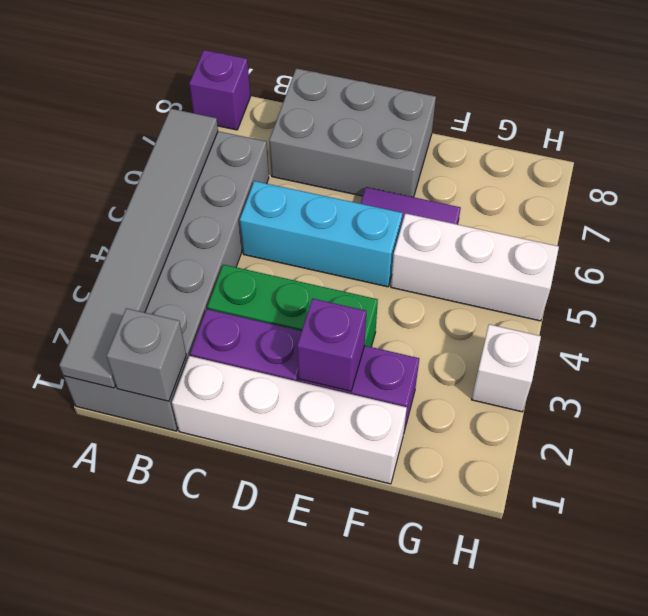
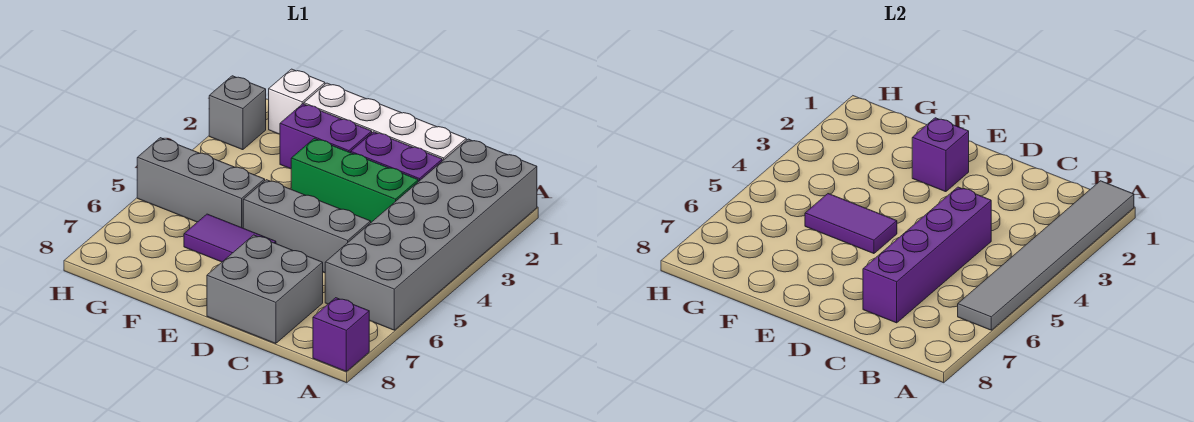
grey 1x1 brick [107,308,186,401] -> grey 1x1 brick moved to [209,76,266,150]
none -> purple 1x4 brick [863,187,991,323]
cyan 1x3 brick [240,181,403,287] -> grey 1x3 brick [243,180,371,273]
grey 2x3 brick [269,68,436,197] -> grey 2x2 brick [207,235,323,344]
none -> purple 1x2 tile [805,194,897,254]
white 1x3 brick [391,213,559,321] -> grey 1x3 brick [137,138,265,228]
white 1x1 brick [472,324,541,412] -> white 1x1 brick moved to [269,69,325,134]

